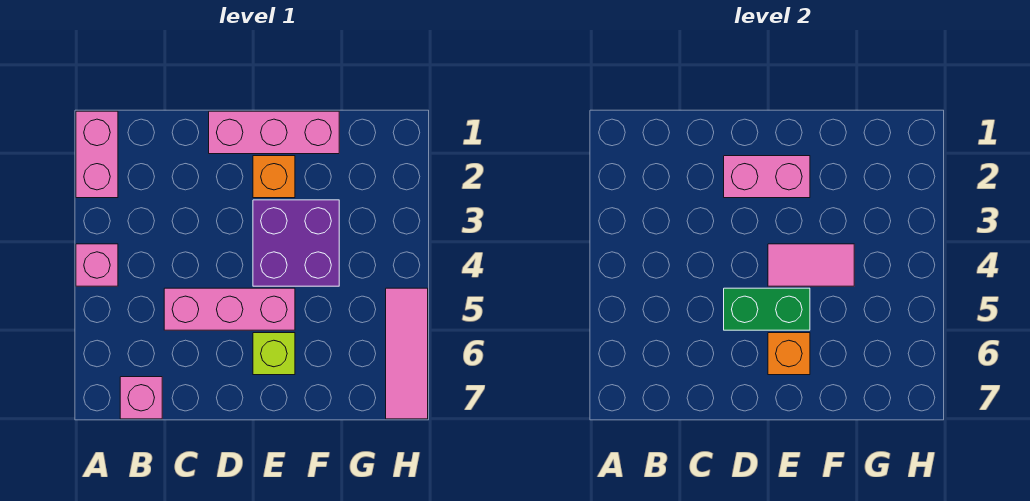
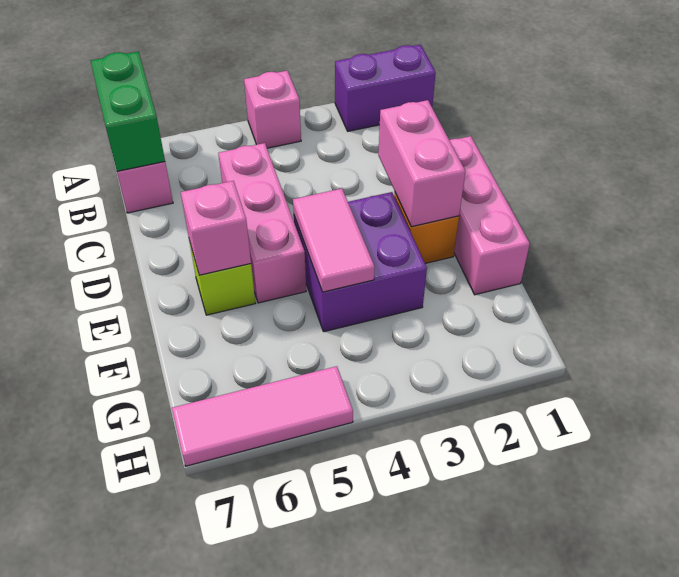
pink 1x2 brick [76,111,118,198] -> purple 1x2 brick [335,45,436,131]
green 1x2 brick [724,288,810,330] -> green 1x2 brick moved to [91,52,165,171]
orange 1x1 brick [768,333,810,375] -> pink 1x1 brick [181,181,251,276]

